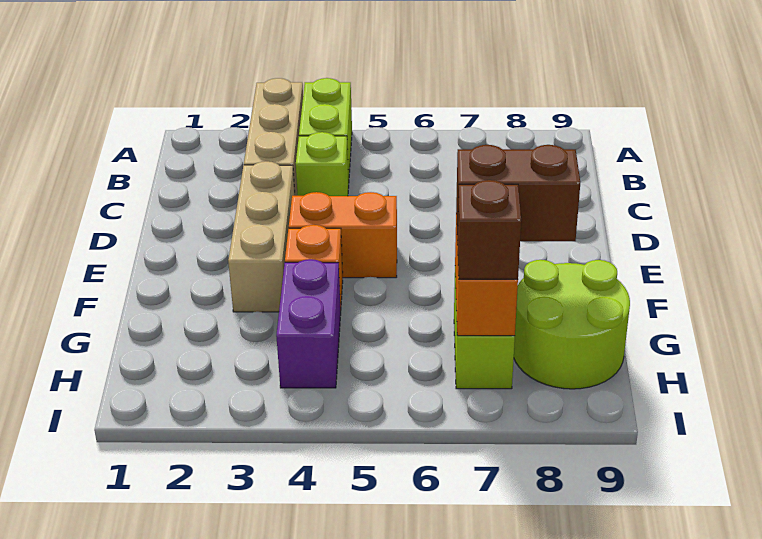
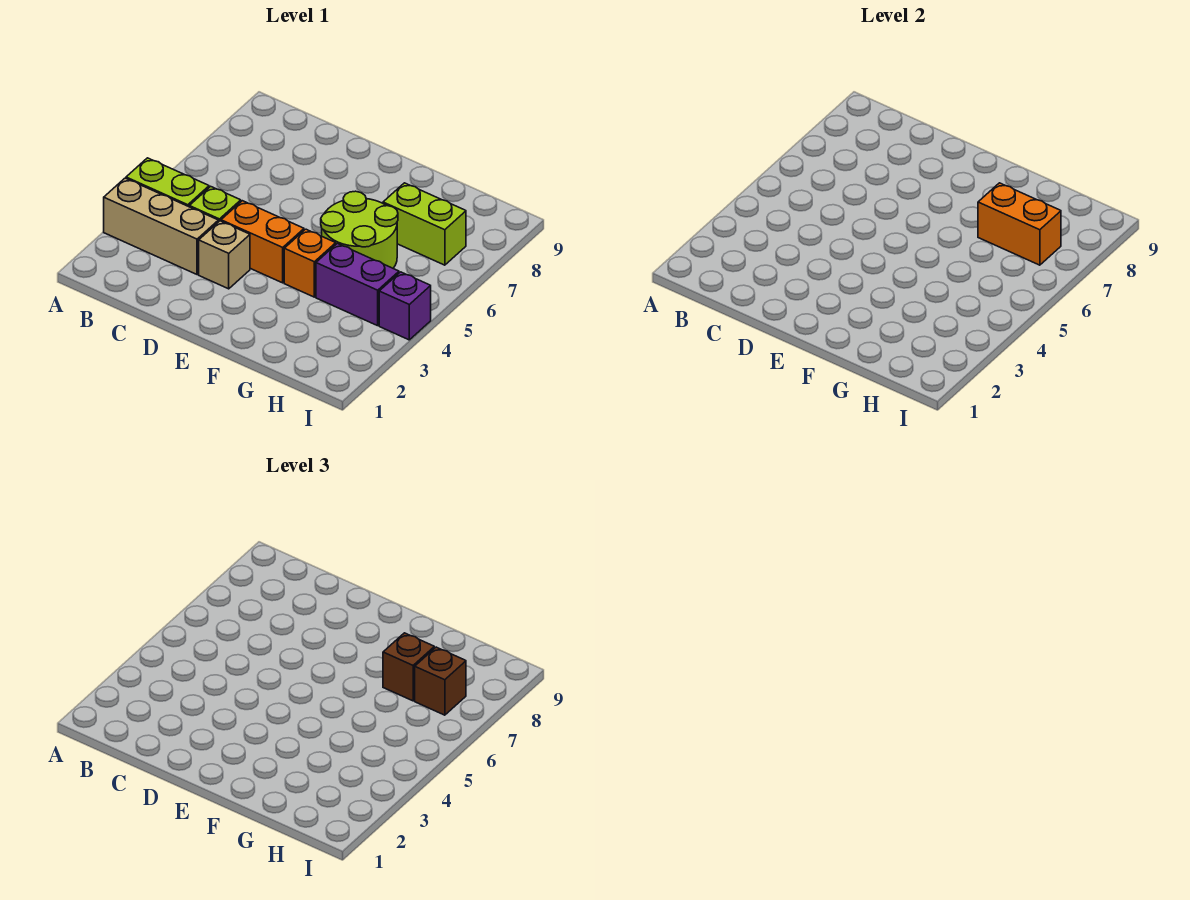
tan 1x3 brick [228,161,295,312] -> tan 1x1 brick [199,221,250,289]
orange 1x2 brick [289,192,397,278] -> orange 1x2 brick turned to [221,201,304,283]
brown 1x2 brick [456,145,580,241] -> brown 1x1 brick [383,633,434,701]
lime 2x2 round brick [514,260,630,389] -> lime 2x2 round brick moved to [321,191,398,268]
none -> purple 1x1 brick [379,272,431,340]

